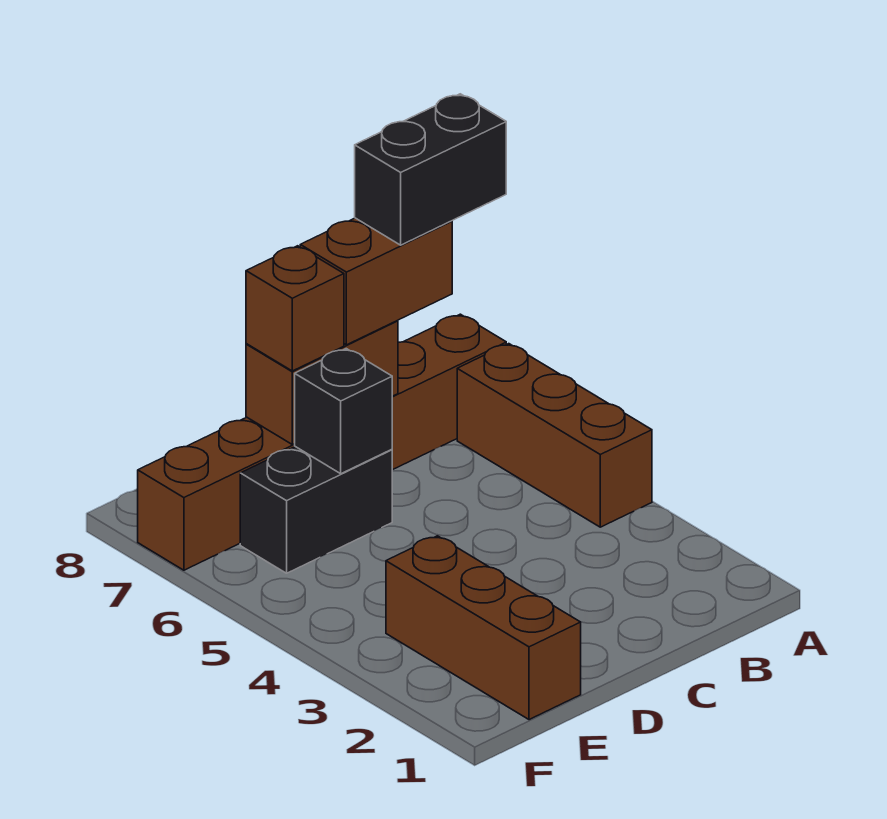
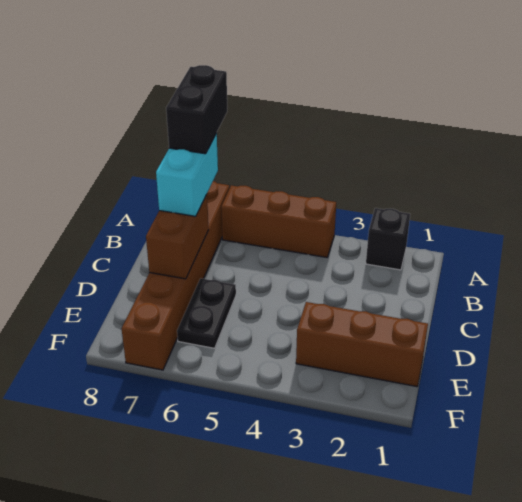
brown 1x2 brick [300,218,452,345] -> cyan 1x2 brick [156,133,218,216]
black 1x2 brick [240,447,392,573] -> black 1x2 plate [177,278,236,348]
black 1x1 brick [295,349,392,474] -> black 1x1 brick moved to [366,208,410,270]
brown 1x1 brick [246,246,344,371] -> none

